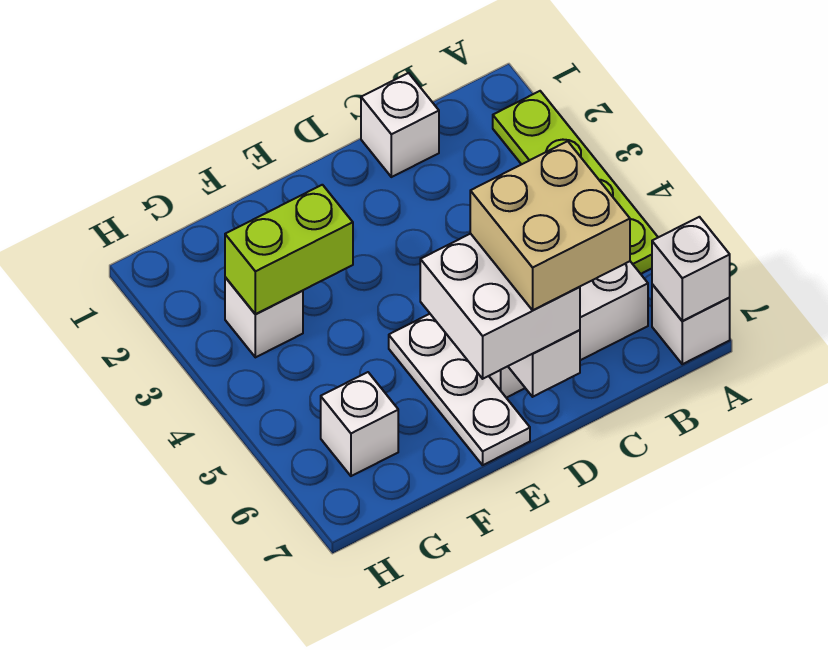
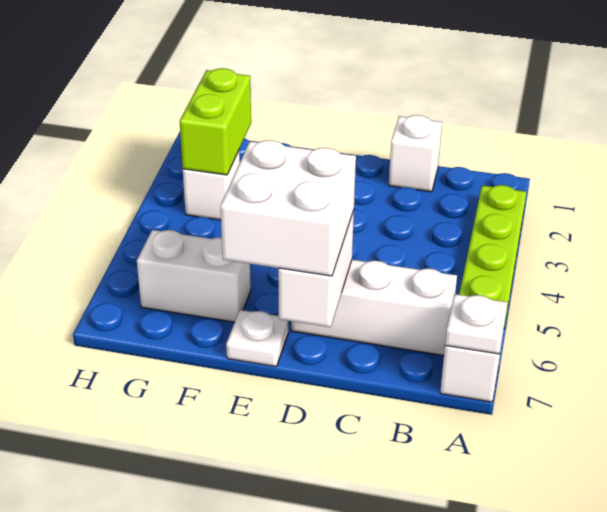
white 1x1 brick [652,217,730,321] -> white 1x1 plate [445,294,507,354]
tan 2x2 brick [470,141,630,310] -> none
white 1x3 plate [389,314,530,465] -> white 1x1 plate [226,310,288,367]
lime 1x2 brick [225,185,353,314] -> lime 1x2 brick turned to [180,68,251,175]
white 1x1 brick [321,372,398,476] -> white 1x2 brick [137,230,251,322]

